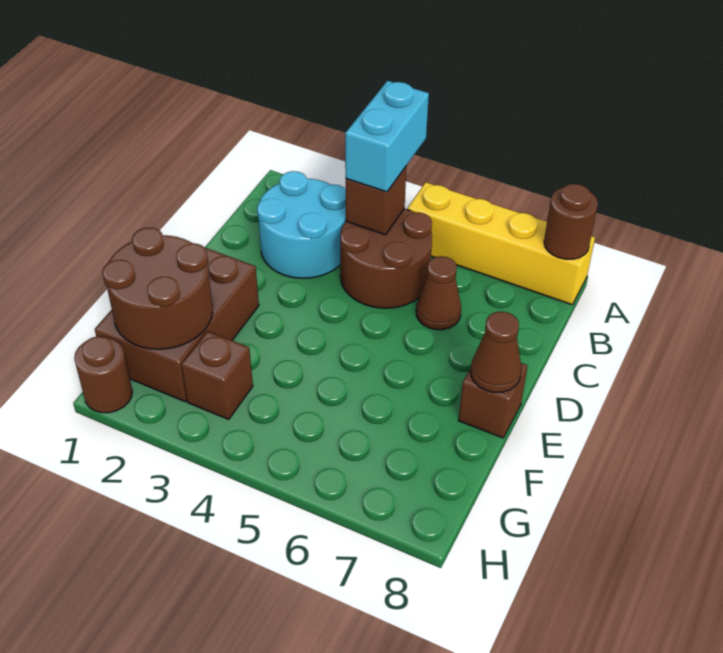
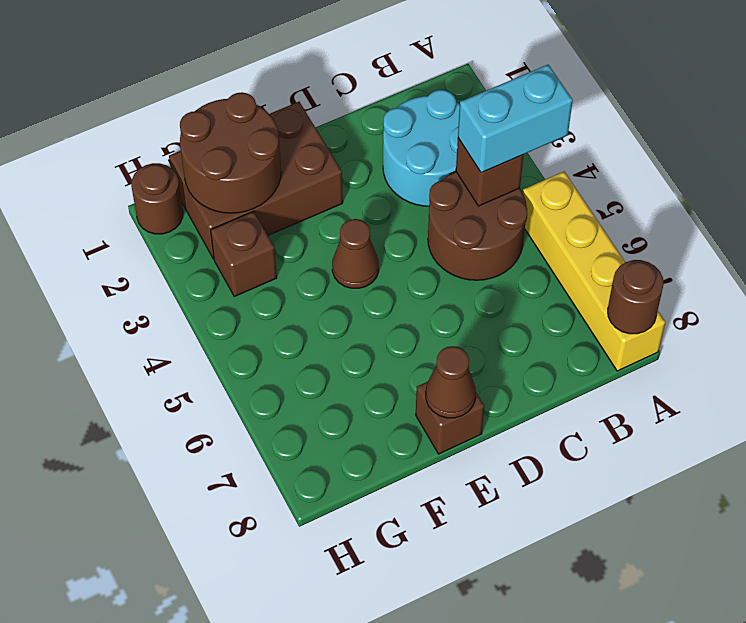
brown 1x1 cone [416,256,461,330] -> brown 1x1 cone moved to [332,219,379,288]

